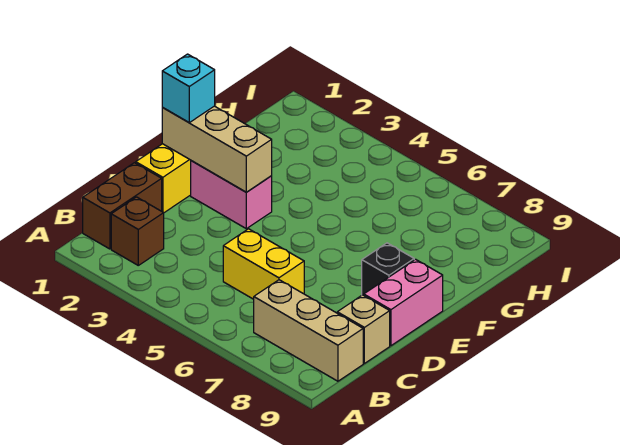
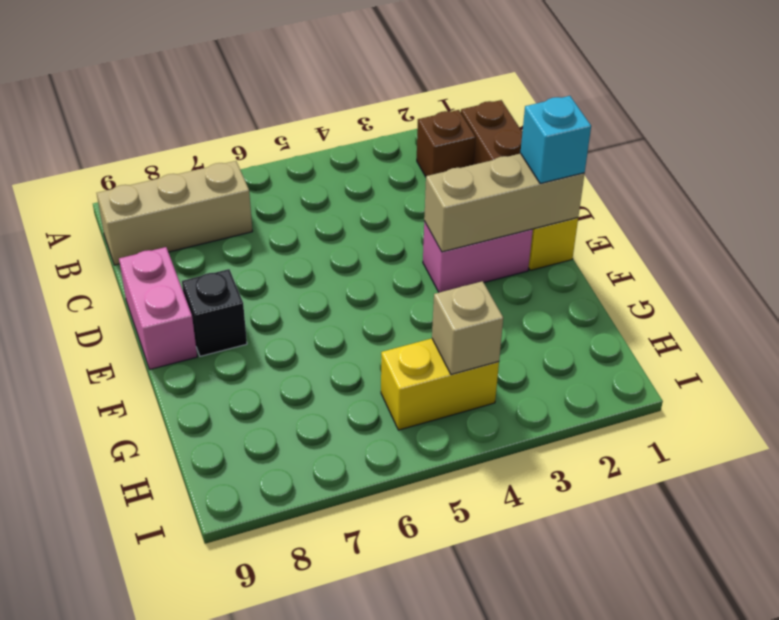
yellow 1x2 brick [223,229,304,299] -> yellow 1x2 brick moved to [381,338,499,430]
tan 1x1 brick [337,295,390,363] -> tan 1x1 brick moved to [432,281,503,375]

